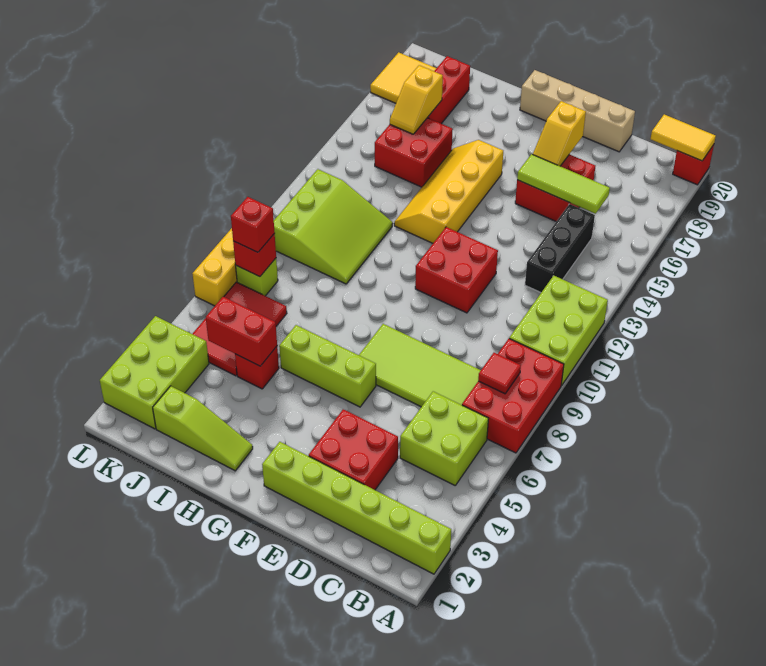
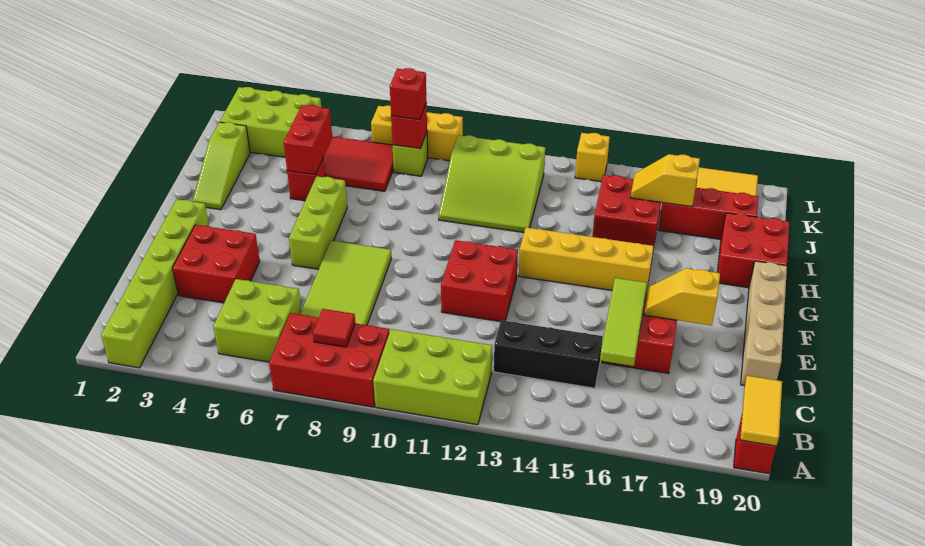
none -> red 2x2 brick [717,213,789,288]
none -> yellow 1x1 brick [575,133,610,182]

